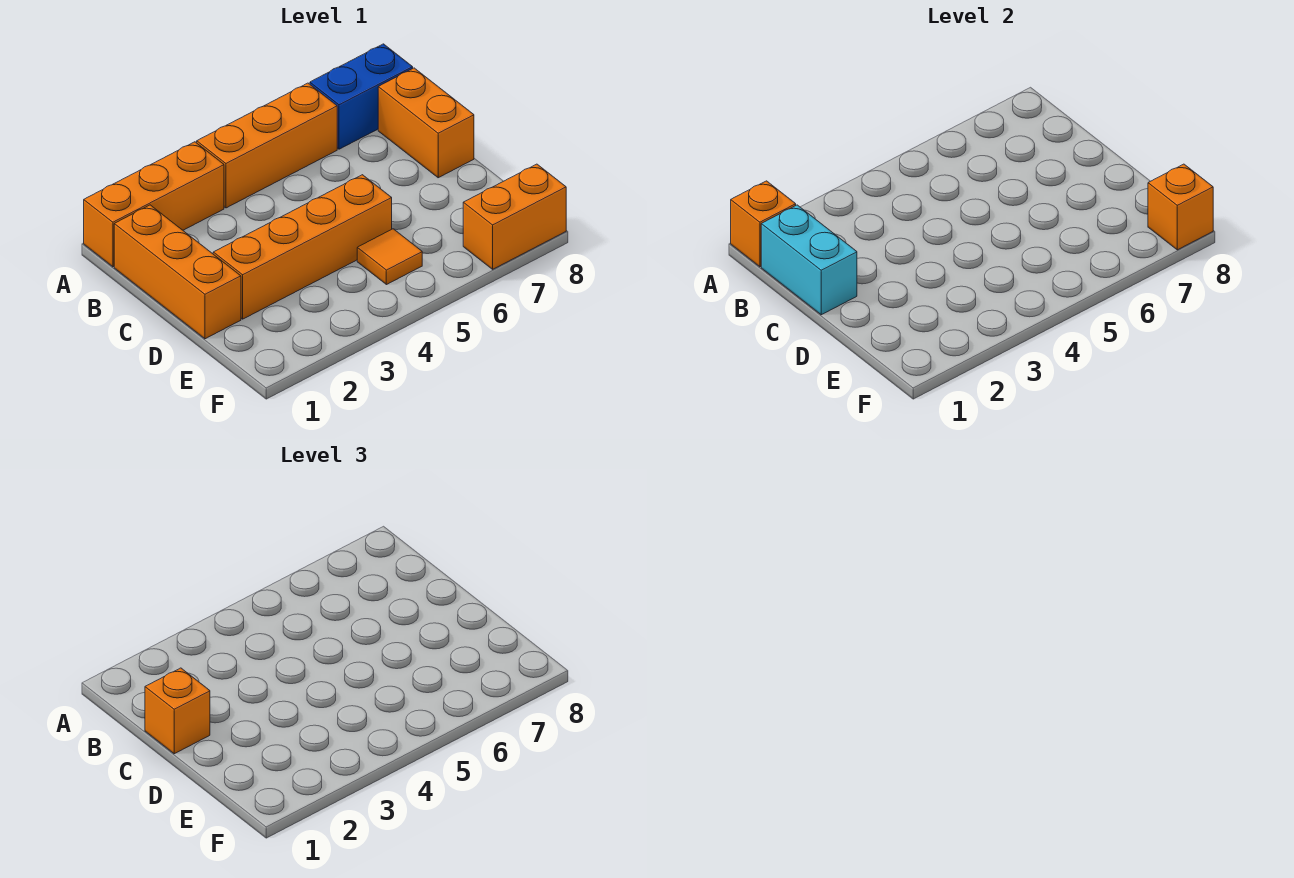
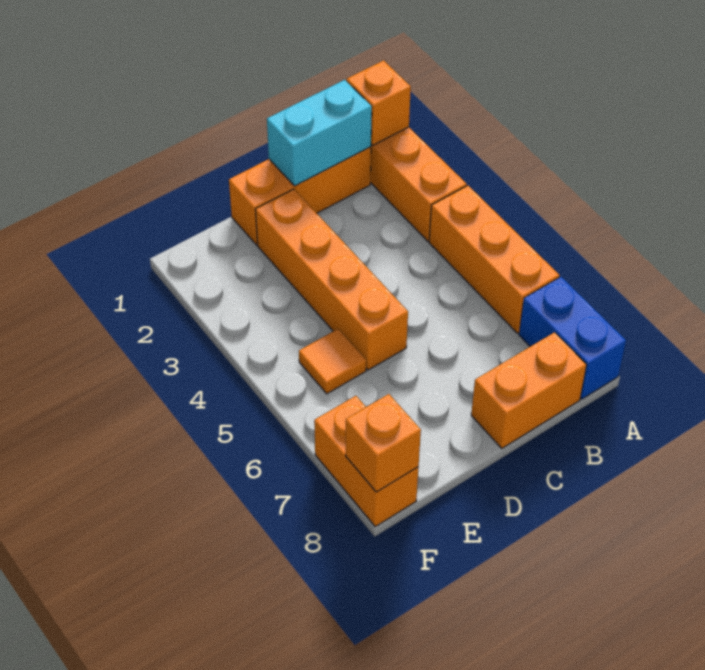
orange 1x1 brick [145,668,210,754] -> none

